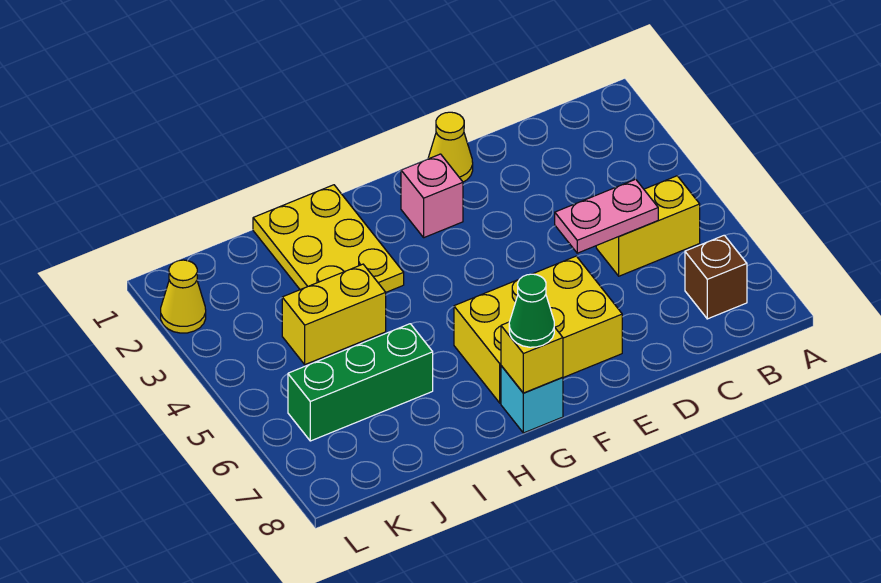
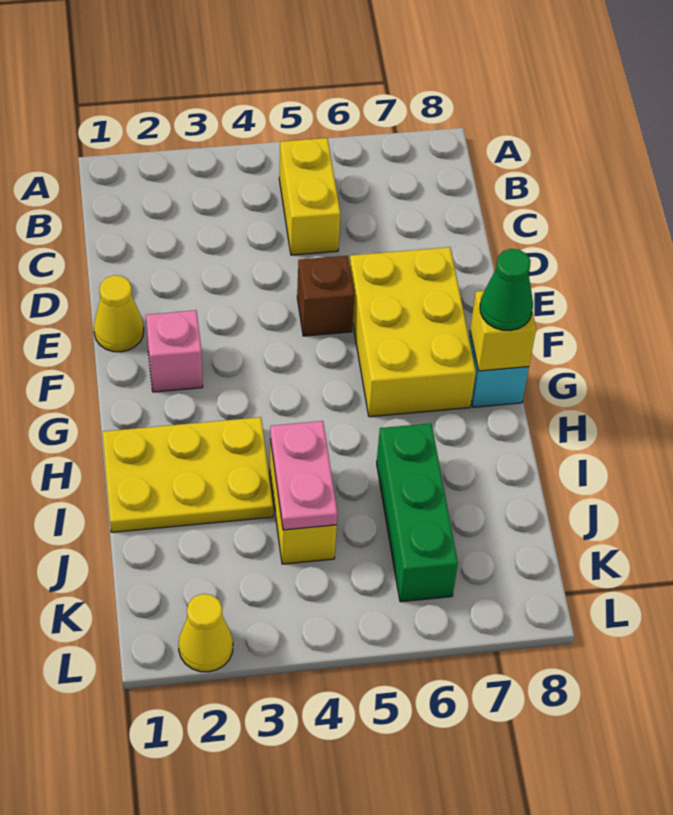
brown 1x1 brick [685,235,747,319] -> brown 1x1 brick moved to [297,256,354,336]
pink 1x2 plate [555,179,658,253] -> pink 1x2 plate moved to [270,421,338,530]

